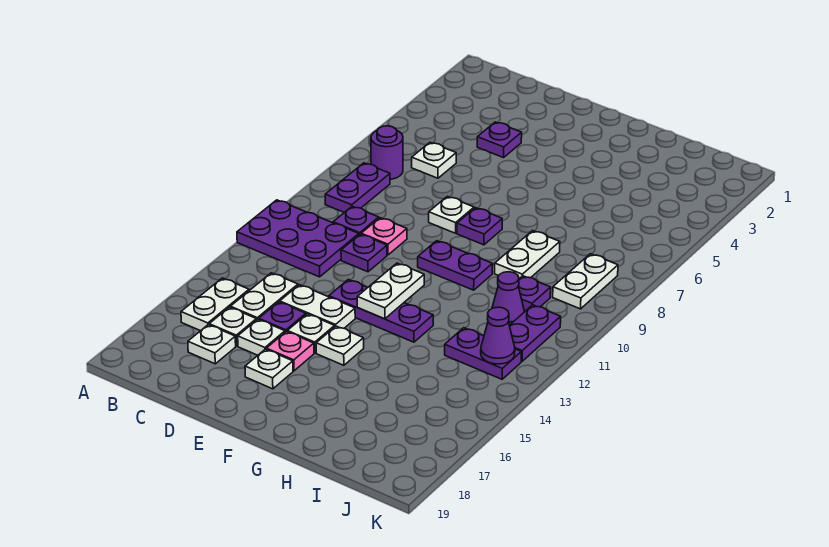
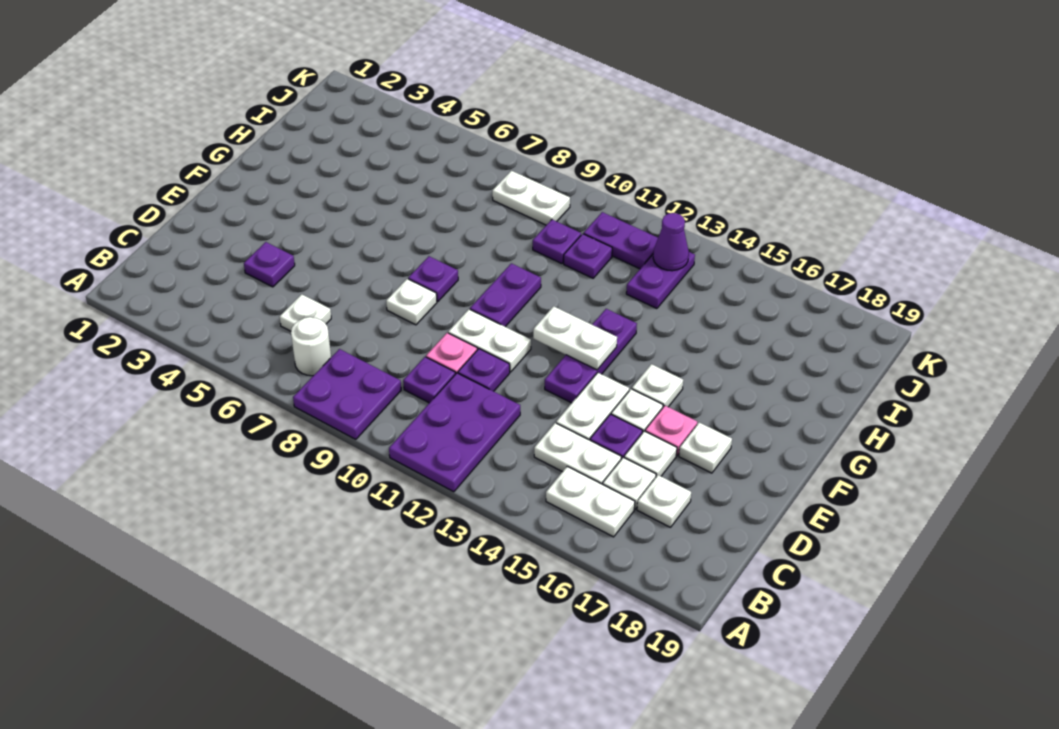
purple 1x1 round brick [371,126,403,179] -> white 1x1 round brick [291,317,331,376]
purple 1x2 plate [325,163,390,212] -> purple 2x2 plate [293,349,401,439]
white 1x2 plate [495,231,560,279] -> white 1x2 plate moved to [448,309,531,372]
purple 1x1 cone [492,272,525,325] -> purple 1x1 plate [564,234,612,278]

